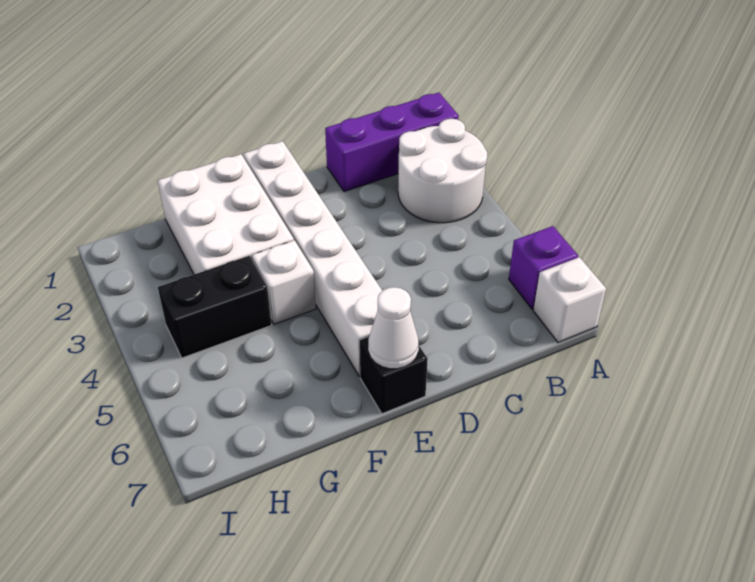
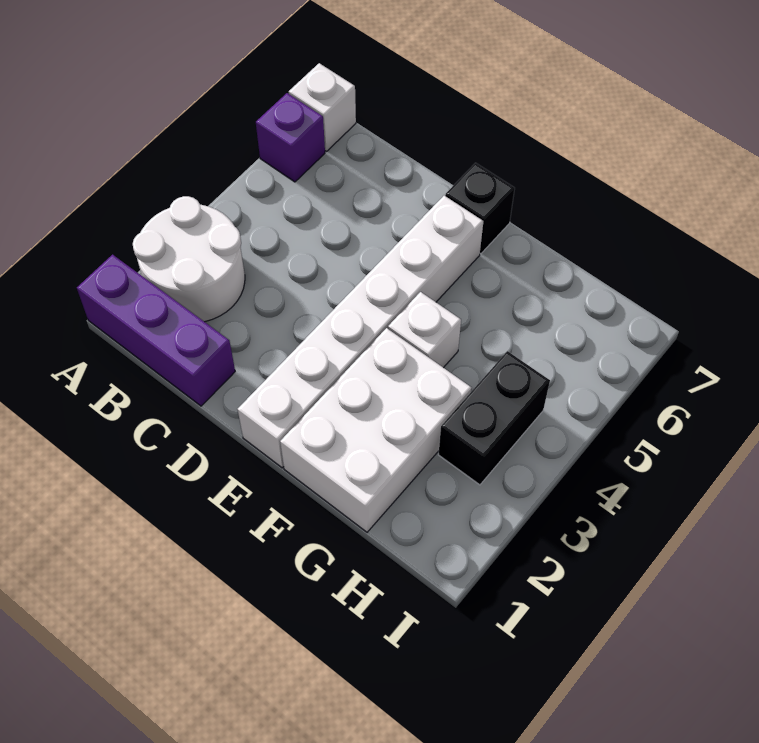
white 1x1 cone [368,287,419,369] -> none
black 1x2 brick [158,256,272,358] -> black 1x2 brick turned to [439,351,550,485]

